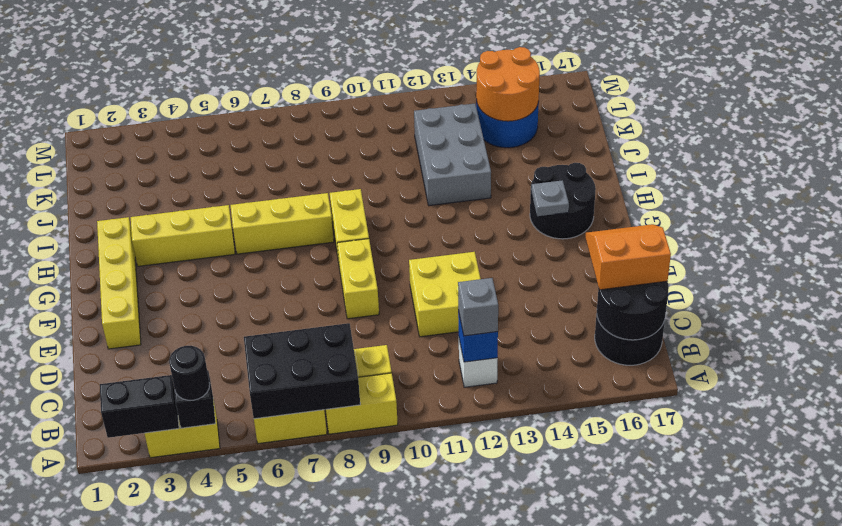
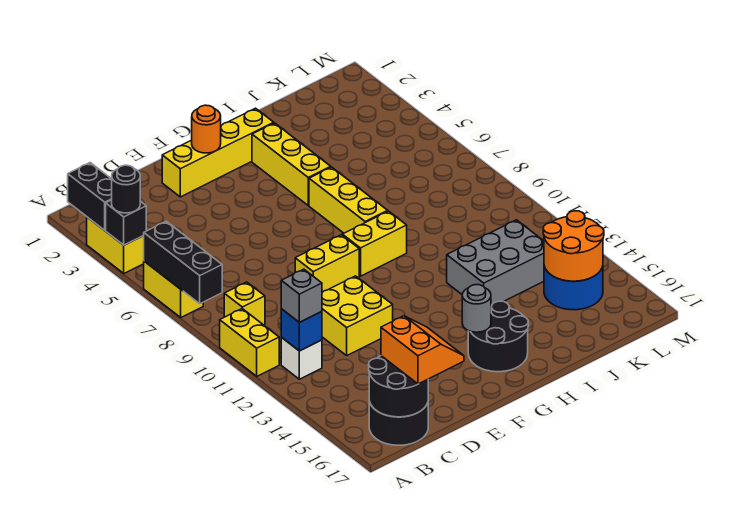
black 2x3 brick [244,323,360,419] -> black 1x3 brick [143,221,222,304]
yellow 1x2 brick [325,373,398,434] -> yellow 1x2 brick moved to [220,309,279,376]
none -> orange 1x1 round brick [192,105,221,153]
grey 1x1 plate [531,180,569,216] -> grey 1x1 round brick [462,285,491,332]

